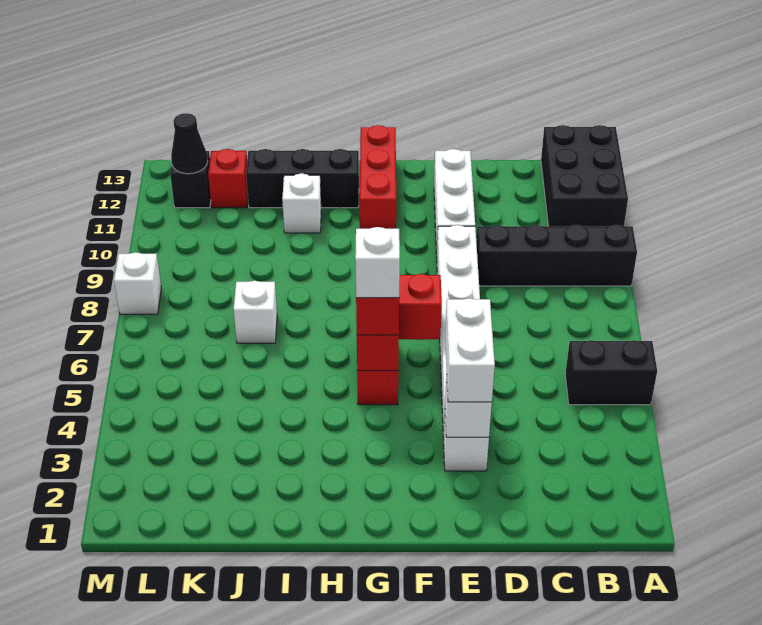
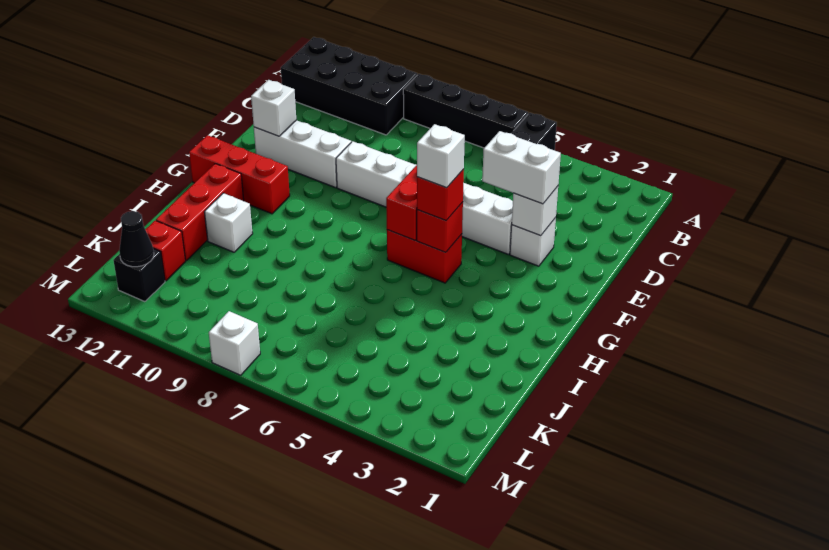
black 1x4 brick [476,225,637,286] -> black 1x4 brick turned to [403,74,528,148]
black 2x3 brick [541,125,628,226] -> black 2x4 brick [281,37,417,135]
black 1x3 brick [246,149,359,208] -> red 1x3 brick [156,164,244,260]
white 1x1 brick [234,281,277,343] -> white 1x1 brick moved to [251,80,296,136]

